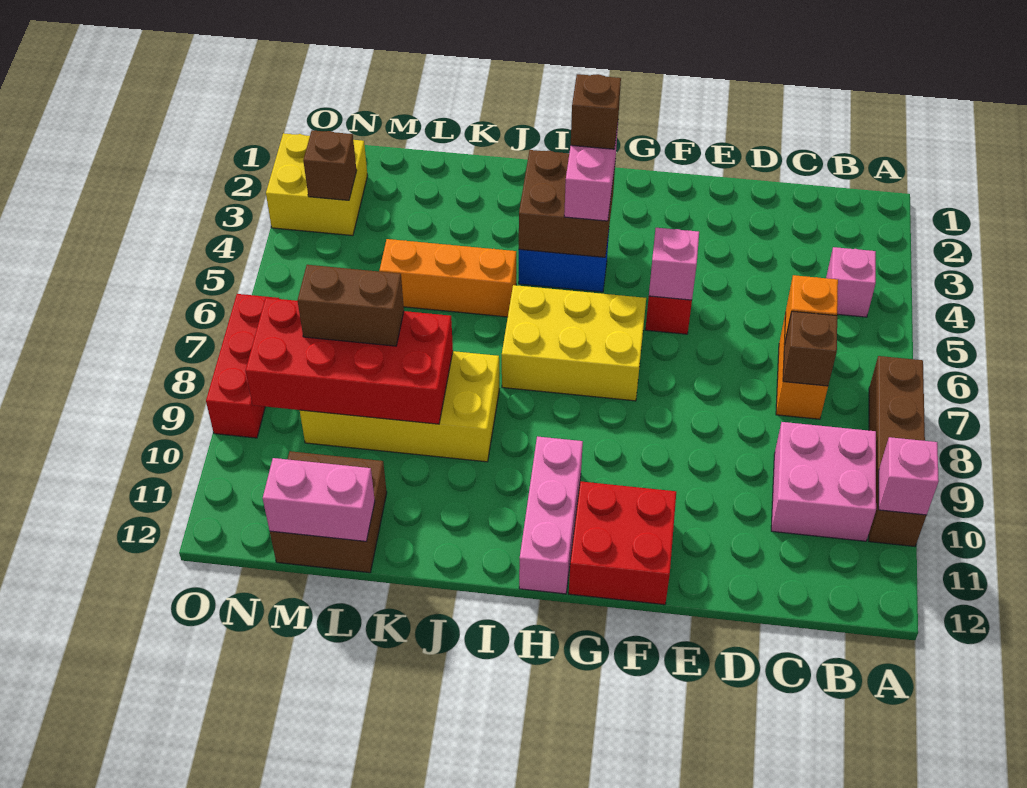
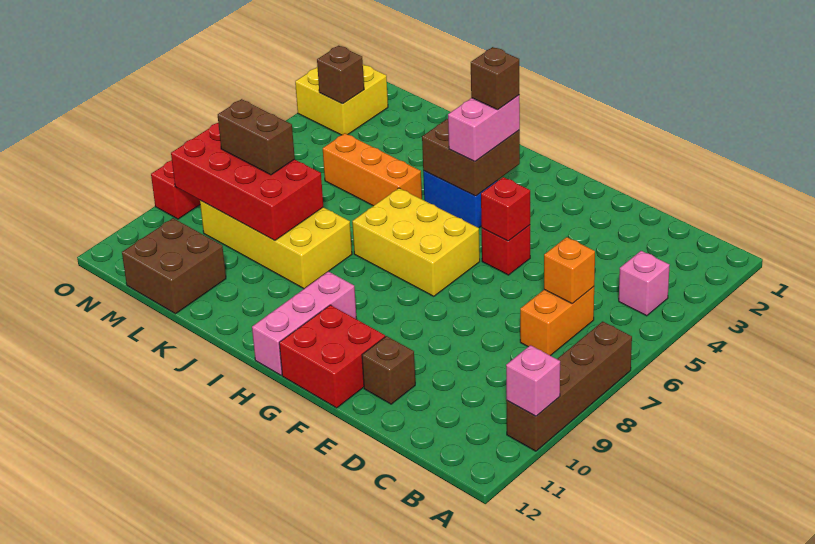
pink 2x2 brick [771,422,876,541] -> none
brown 1x1 brick [783,311,837,386] -> brown 1x1 brick moved to [362,336,415,404]
pink 1x1 brick [649,228,699,300] -> red 1x1 brick [481,177,530,241]
pink 1x2 brick [263,458,375,541] -> none

